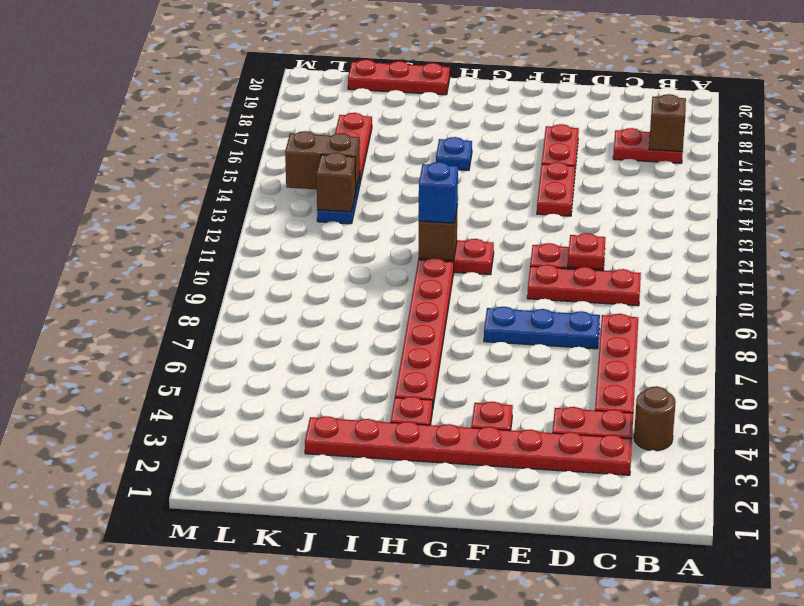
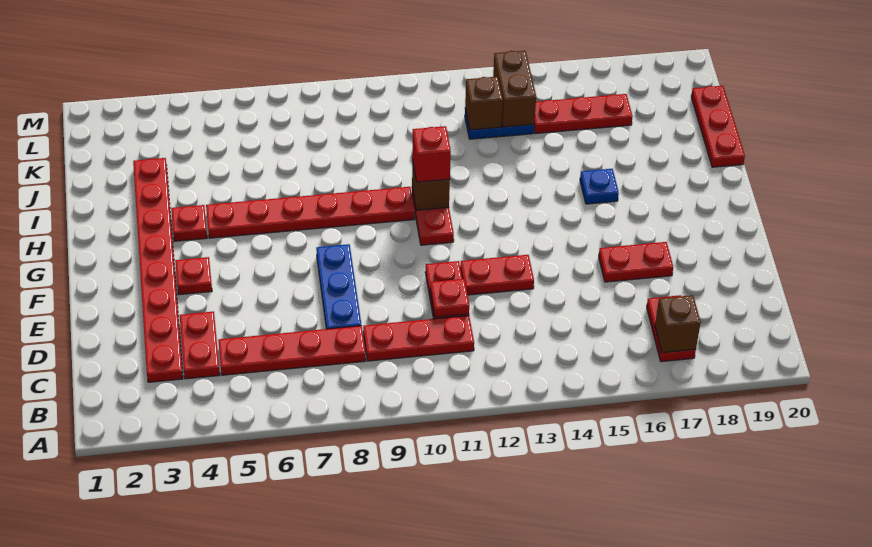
brown 1x1 round brick [634,386,675,451] -> none
red 1x3 plate [527,265,641,306] -> red 1x3 plate turned to [363,316,474,361]
red 1x2 plate [537,162,575,216] -> red 1x2 plate moved to [460,255,534,295]
blue 1x1 brick [419,162,458,223] -> red 1x1 brick [412,126,451,182]

